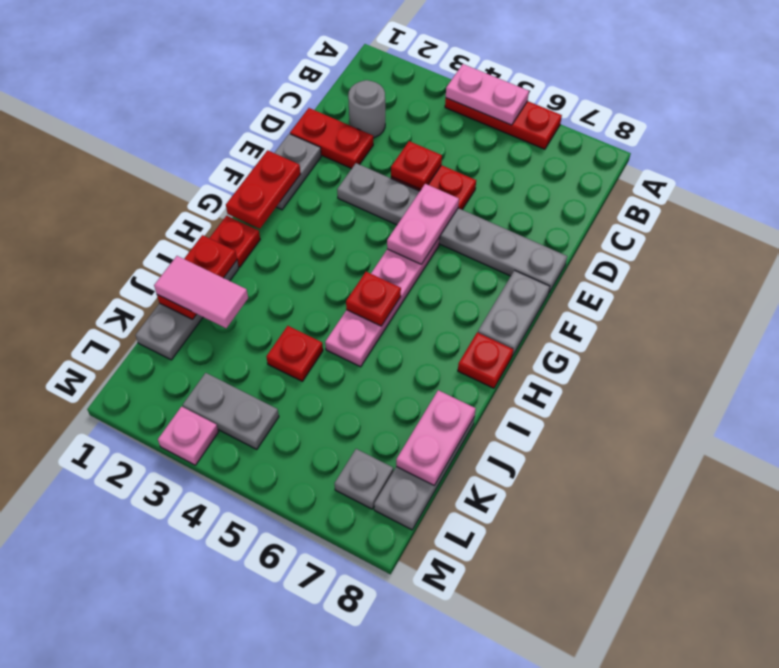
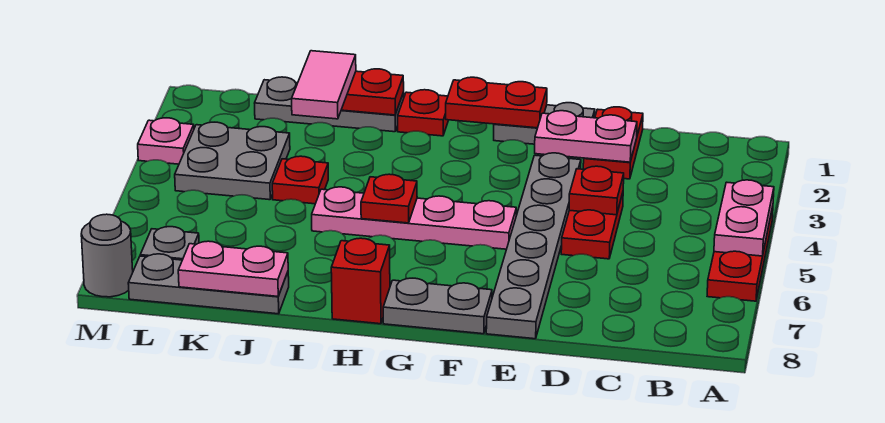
grey 1x1 round brick [348,80,385,138] -> grey 1x1 round brick moved to [81,214,133,297]
pink 1x2 plate [387,184,459,264] -> pink 1x2 plate moved to [535,111,637,162]
red 1x1 plate [458,332,513,388] -> red 1x1 brick [331,238,390,324]
grey 1x2 plate [183,373,279,449] -> grey 2x2 plate [175,122,290,200]

